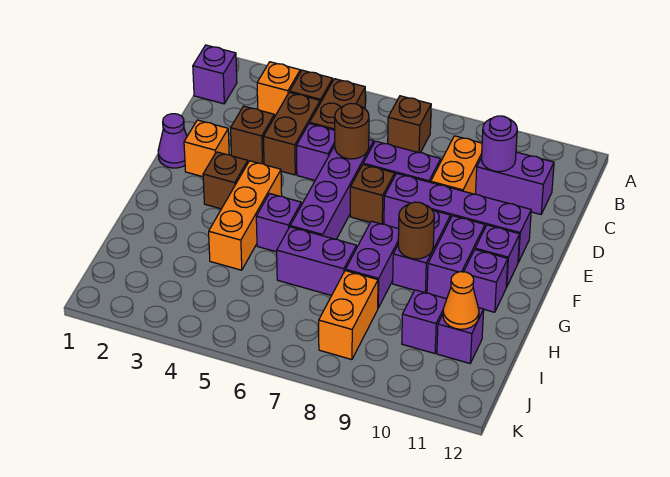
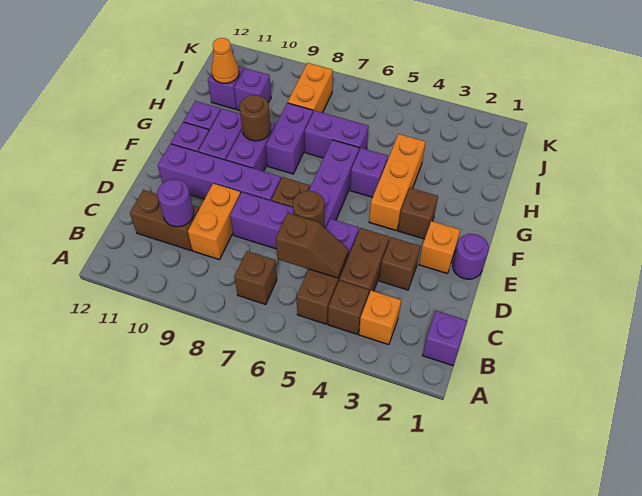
none -> brown 1x2 slope [276,213,349,278]
purple 1x2 brick [475,152,554,214] -> brown 1x2 brick [130,190,199,251]
purple 1x1 cone [158,114,187,168] -> purple 1x1 round brick [453,234,489,279]

